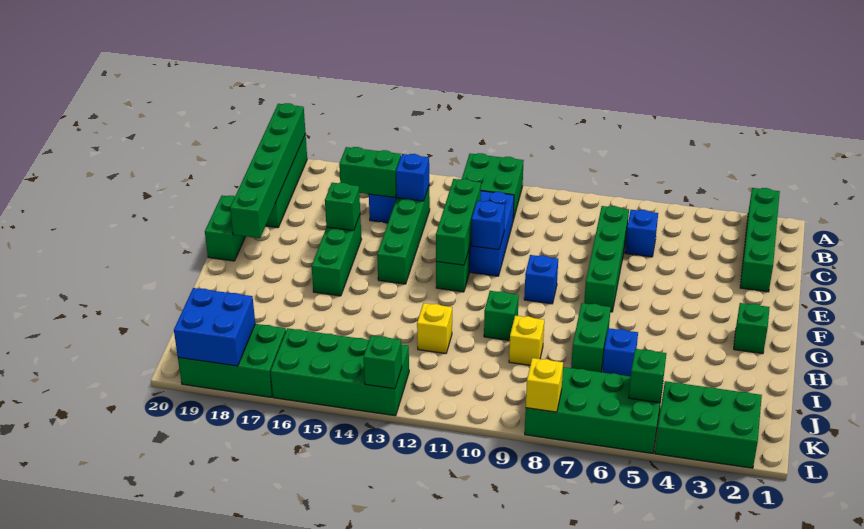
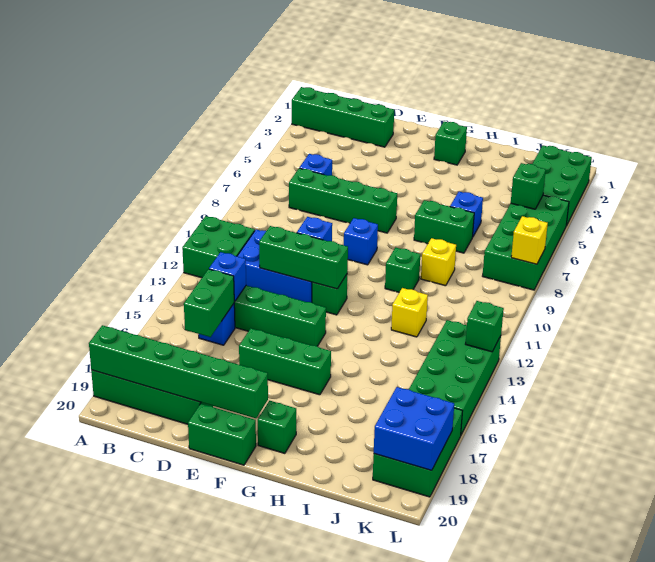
green 1x1 brick [325,183,360,231] -> green 1x1 brick moved to [258,401,296,453]

